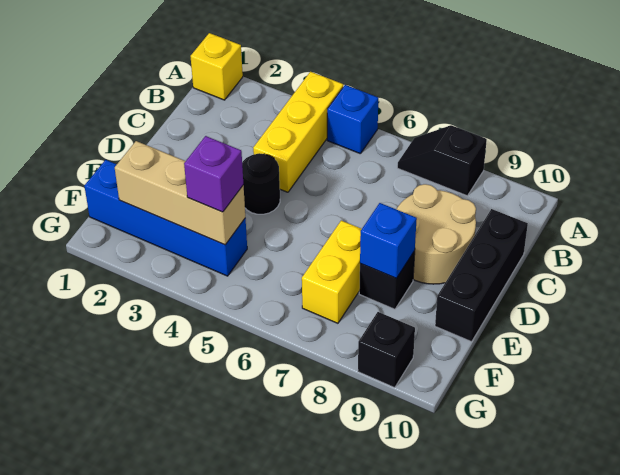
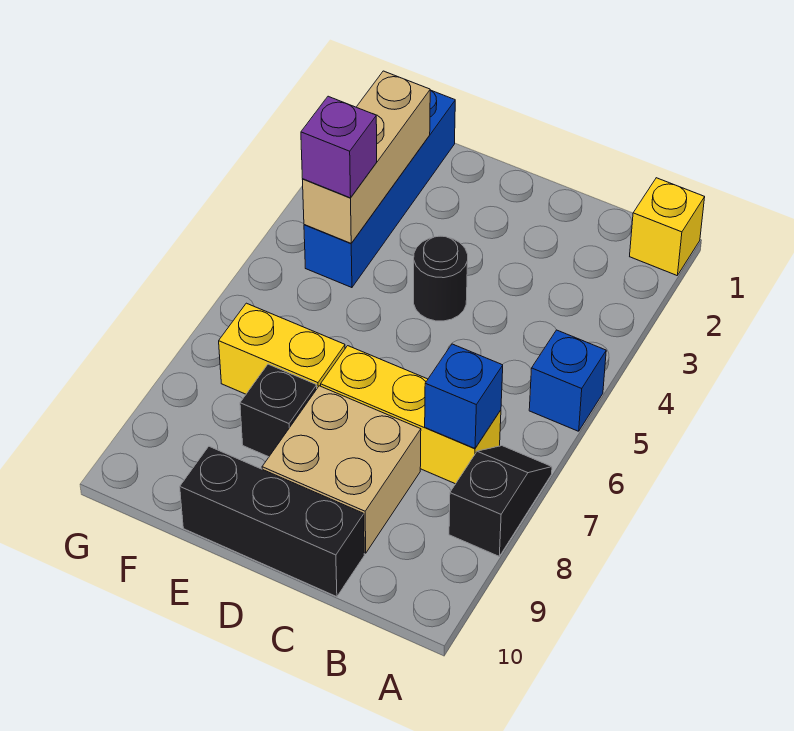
yellow 1x3 brick [253,72,343,192] -> yellow 1x3 brick moved to [321,346,501,484]
tan 2x2 round brick [397,184,476,284] -> tan 2x2 brick [262,386,421,553]
blue 1x1 brick [360,203,417,278] -> blue 1x1 brick moved to [425,344,503,448]
black 1x1 brick [358,312,415,388] -> none

